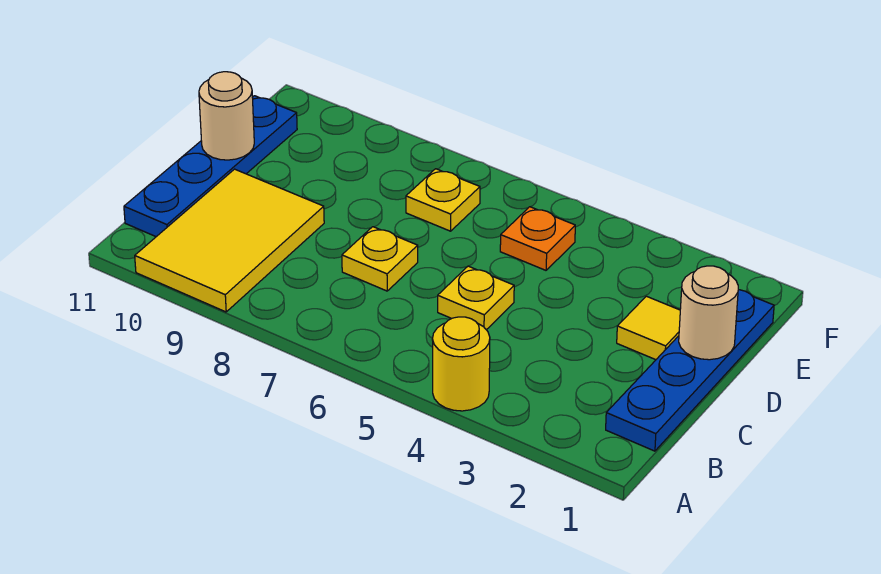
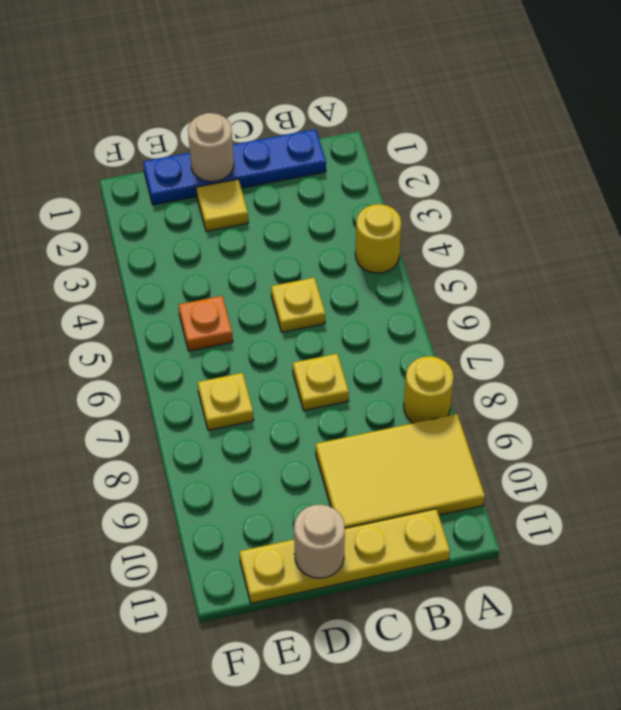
none -> yellow 1x1 round brick [404,356,454,423]
blue 1x4 plate [124,96,297,237] -> yellow 1x4 plate [239,509,450,603]

